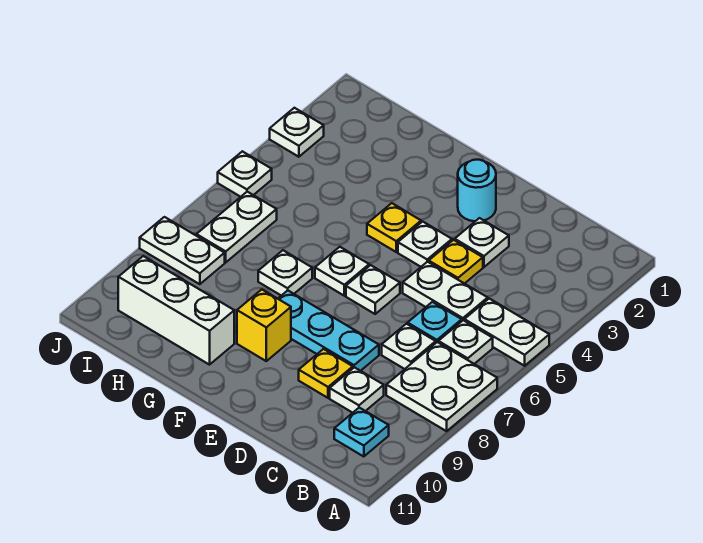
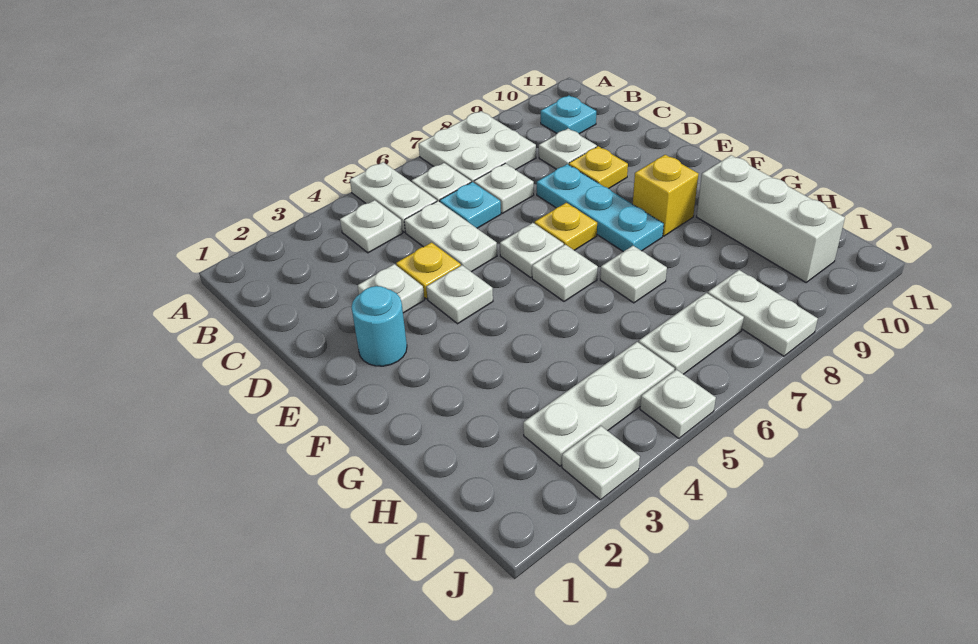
none -> white 1x1 plate [340,200,403,253]
yellow 1x1 plate [367,203,421,252] -> yellow 1x1 plate moved to [535,203,597,250]
none -> white 1x3 plate [523,342,675,466]

